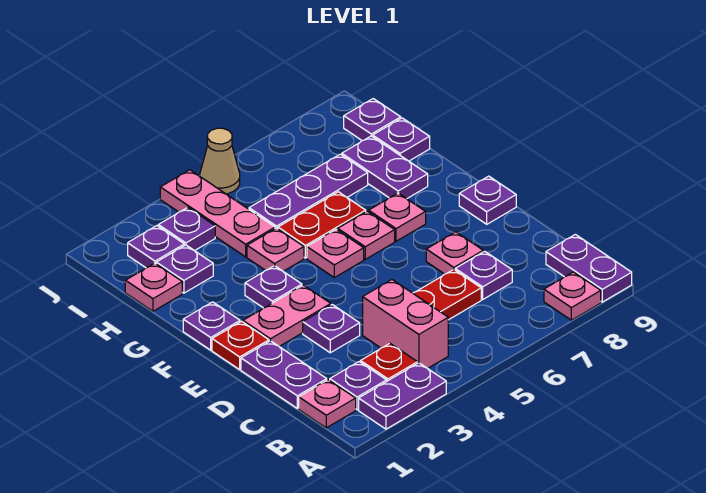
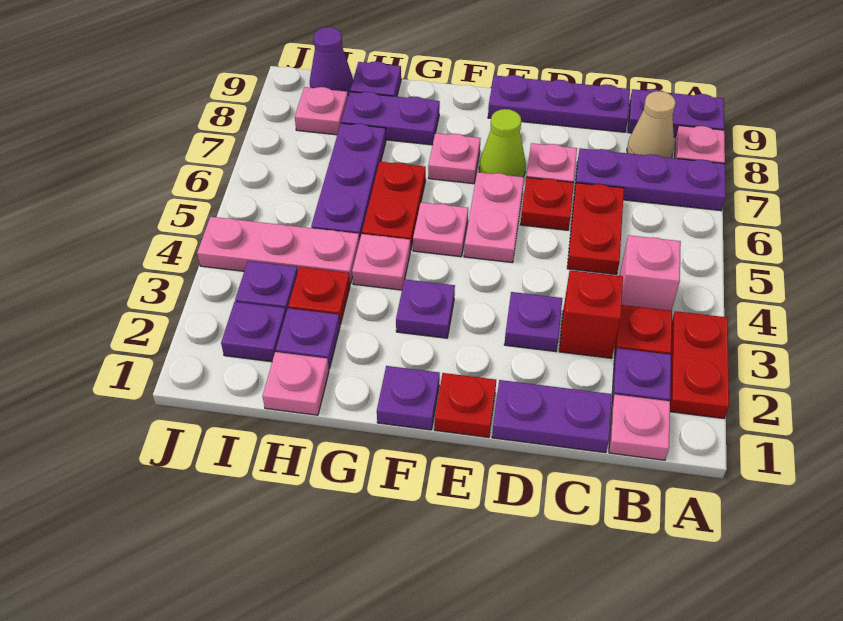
purple 1x2 plate [359,363,446,429] -> red 1x2 plate [670,311,729,419]
pink 1x2 brick [363,280,448,368] -> pink 1x1 brick [620,235,681,311]
none -> red 1x1 brick [559,270,623,358]
purple 1x1 plate [455,251,512,299] -> purple 1x3 plate [575,148,726,211]
none -> red 1x1 plate [521,177,574,230]
pink 1x2 plate [243,285,331,347] -> pink 1x2 plate moved to [464,172,524,263]
none -> lime 1x1 cone [479,109,526,177]
purple 1x1 plate [459,176,516,224] -> purple 1x3 plate [488,75,630,132]
pink 1x1 plate [338,211,395,259] -> pink 1x1 plate moved to [295,87,348,135]
none -> red 1x1 plate [288,267,350,325]
purple 1x1 plate [344,99,401,141] -> purple 1x1 cone [310,27,353,96]
tan 1x1 cone [200,128,240,194] -> tan 1x1 cone moved to [627,91,676,158]

